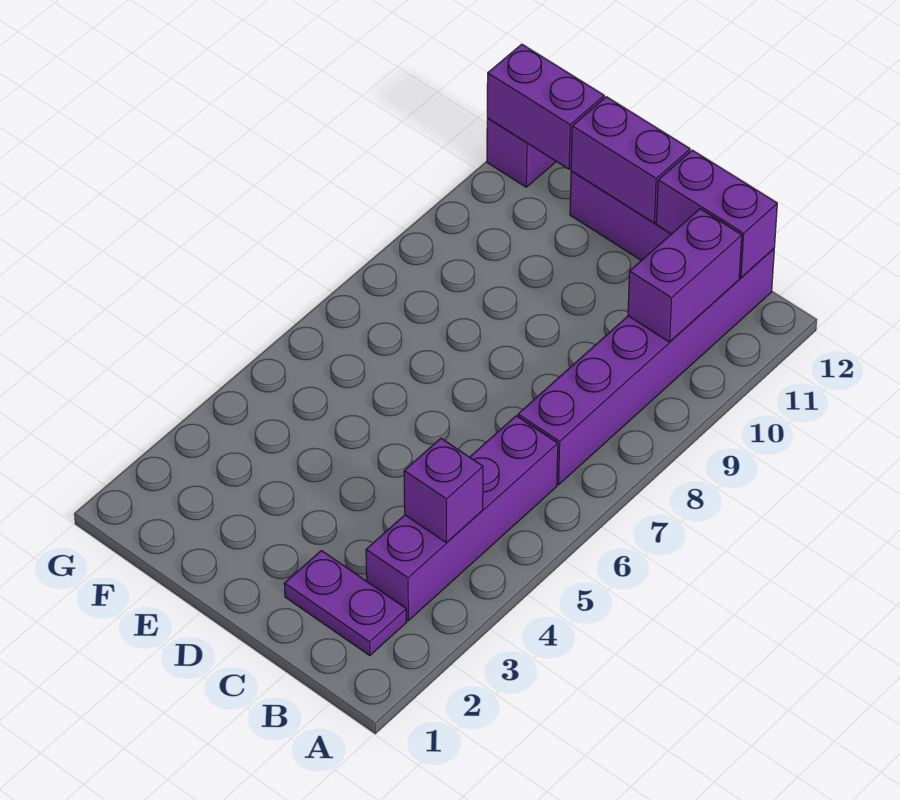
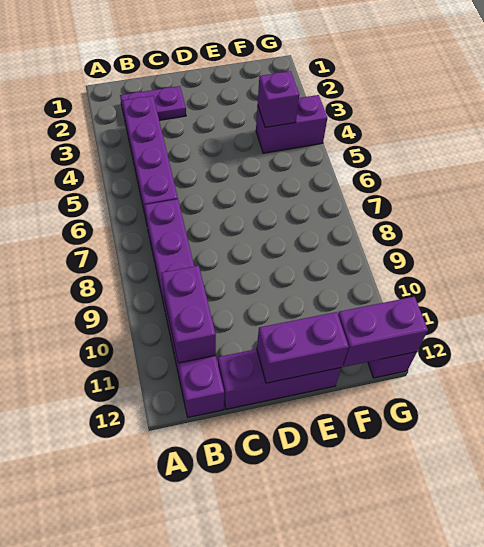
purple 1x1 brick [404,438,483,543] -> purple 1x1 brick moved to [258,71,299,127]
purple 1x2 brick [656,150,777,278] -> purple 1x2 brick moved to [256,95,327,153]

